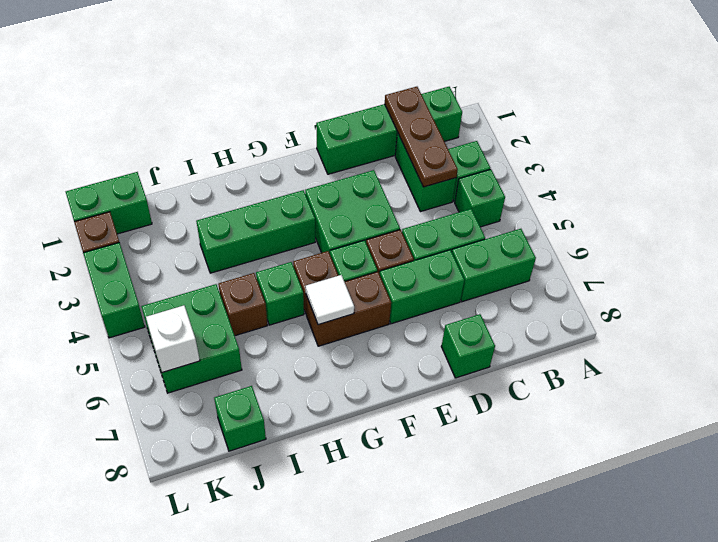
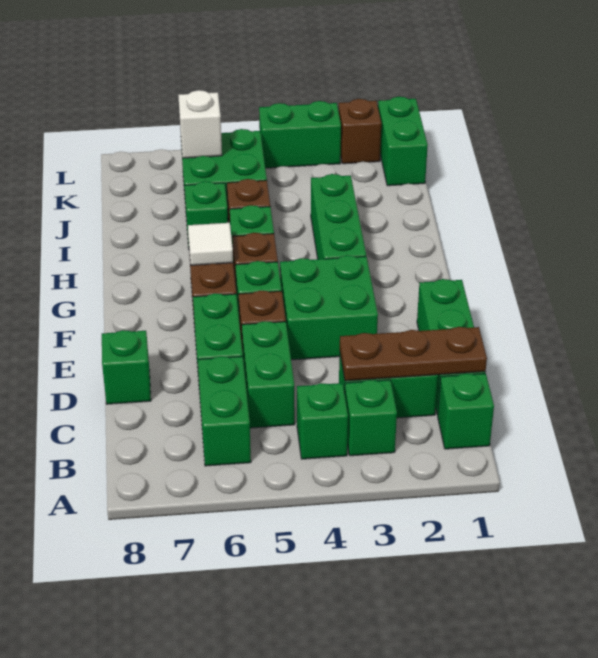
green 1x1 brick [214,386,266,451] -> green 1x1 brick moved to [185,181,228,248]

